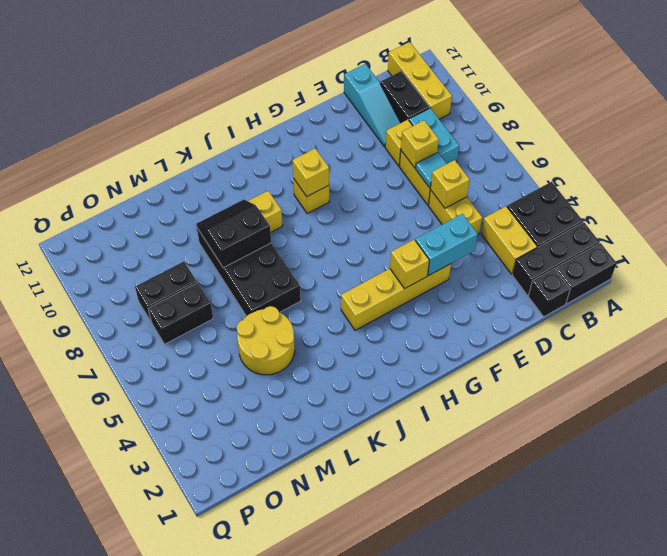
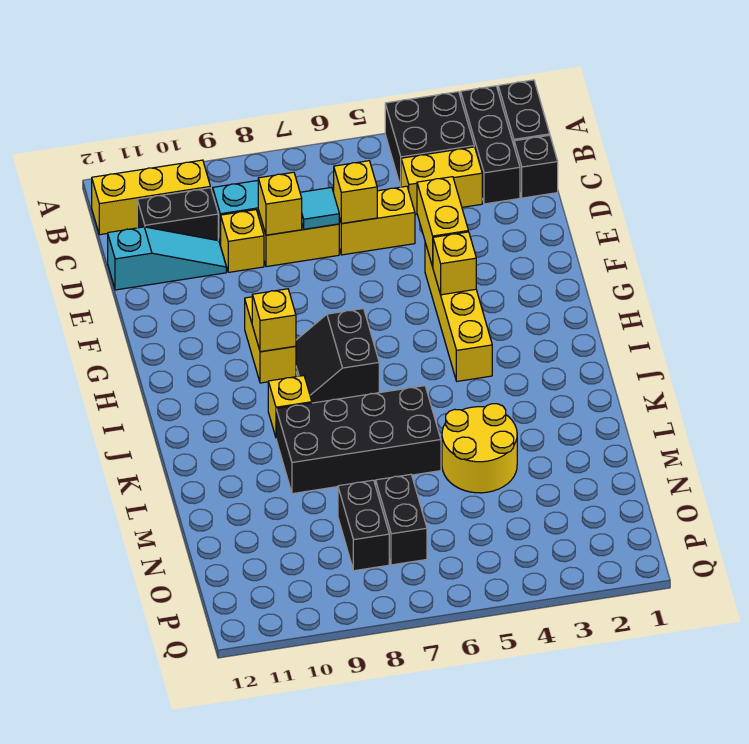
cyan 1x2 brick [415,214,478,276] -> yellow 1x2 brick [417,177,468,267]
yellow 1x1 brick [293,178,329,214] -> yellow 1x2 brick [245,297,296,383]
black 2x2 slope [196,200,271,268] -> black 2x2 slope moved to [296,309,379,403]

